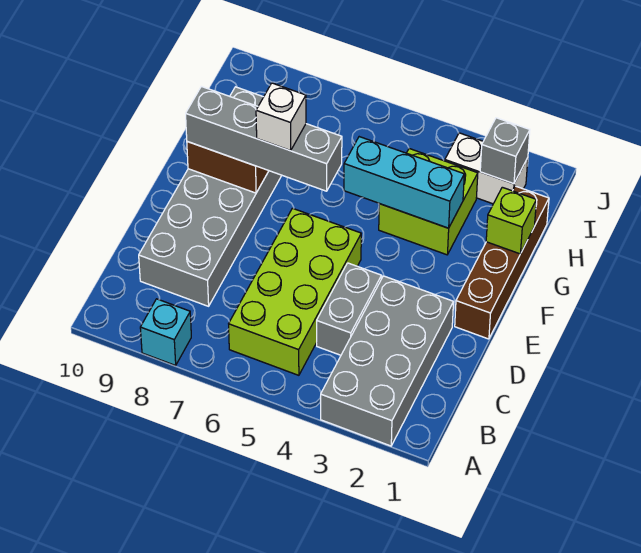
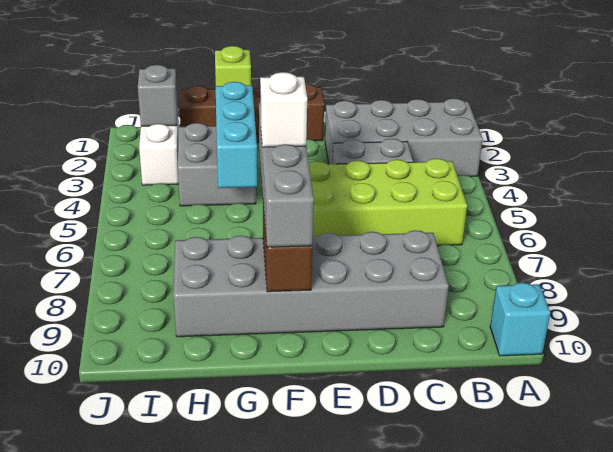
cyan 1x1 brick [140,299,191,365] -> cyan 1x1 brick moved to [490,283,550,356]
lime 2x2 brick [379,149,478,255] -> grey 2x2 brick [178,123,256,206]

